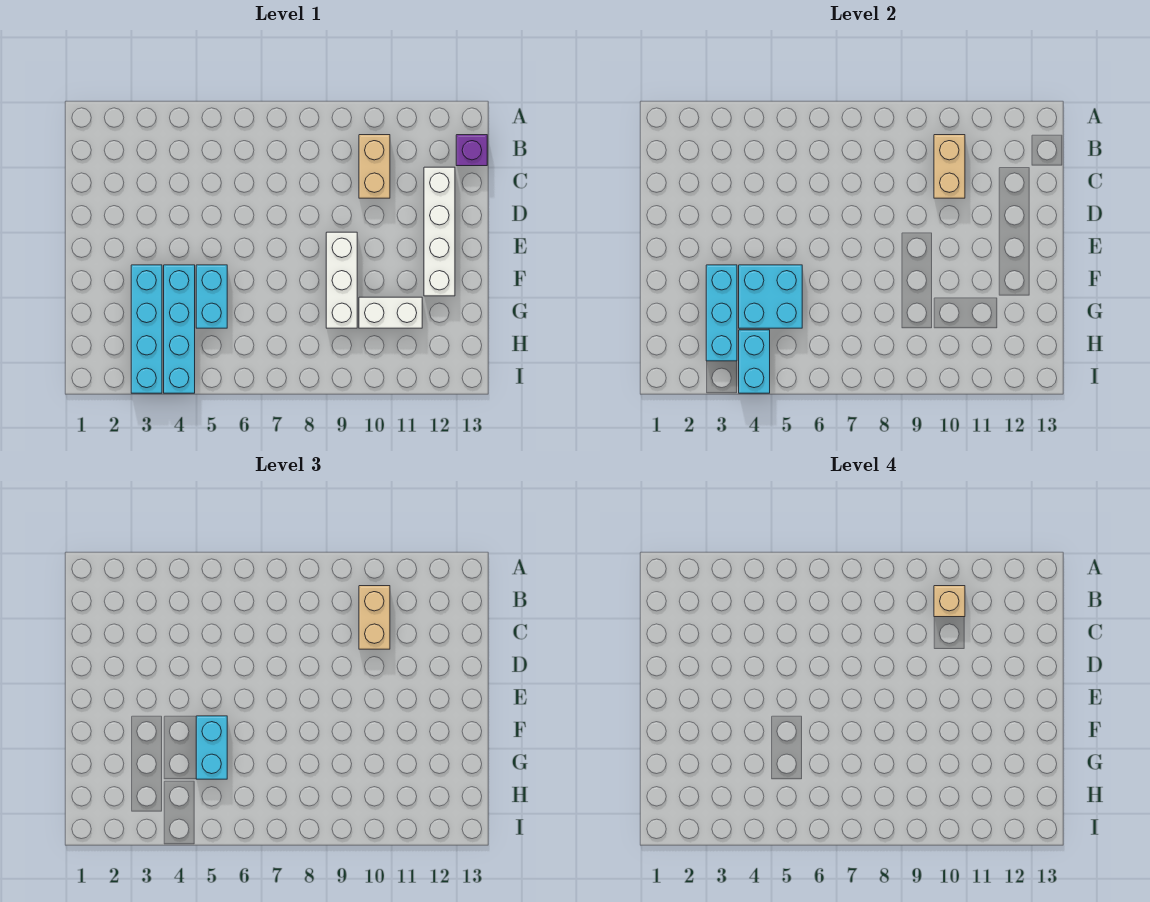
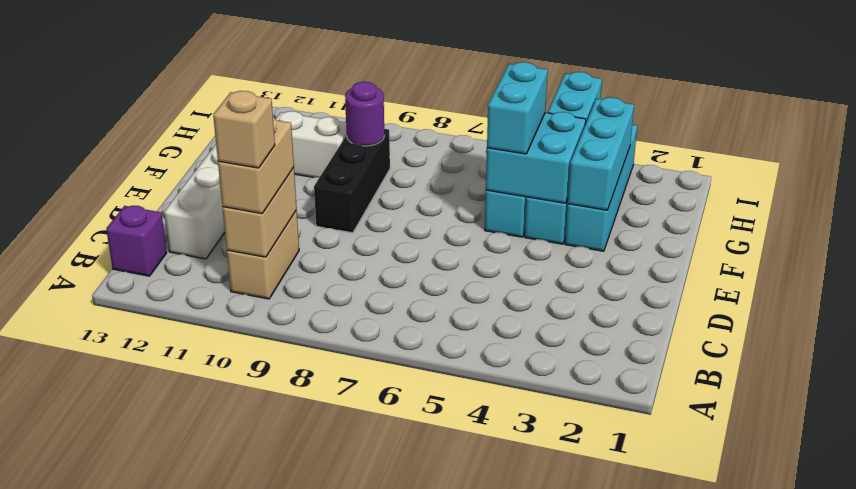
white 1x3 brick [326,232,357,328] -> black 1x3 brick [314,129,390,233]
none -> purple 1x1 round brick [345,82,384,146]

